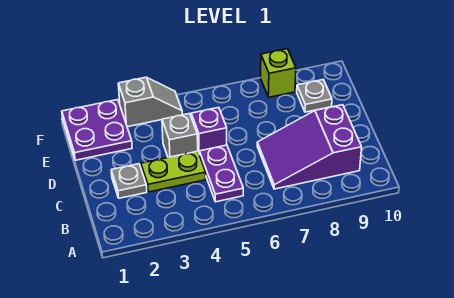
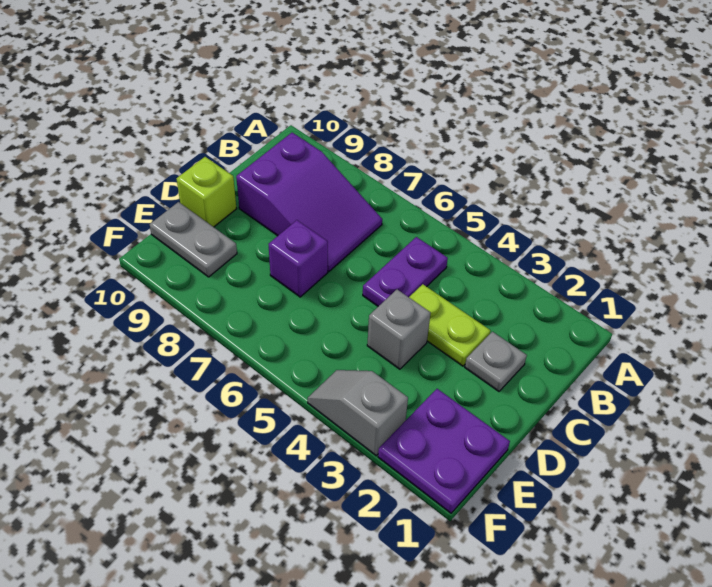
purple 1x1 brick [191,108,227,155] -> purple 1x1 brick moved to [268,220,328,297]
grey 1x1 plate [297,80,332,112] -> grey 1x2 plate [150,202,237,277]
lime 1x1 brick [261,49,296,97] -> lime 1x1 brick moved to [177,157,237,227]

